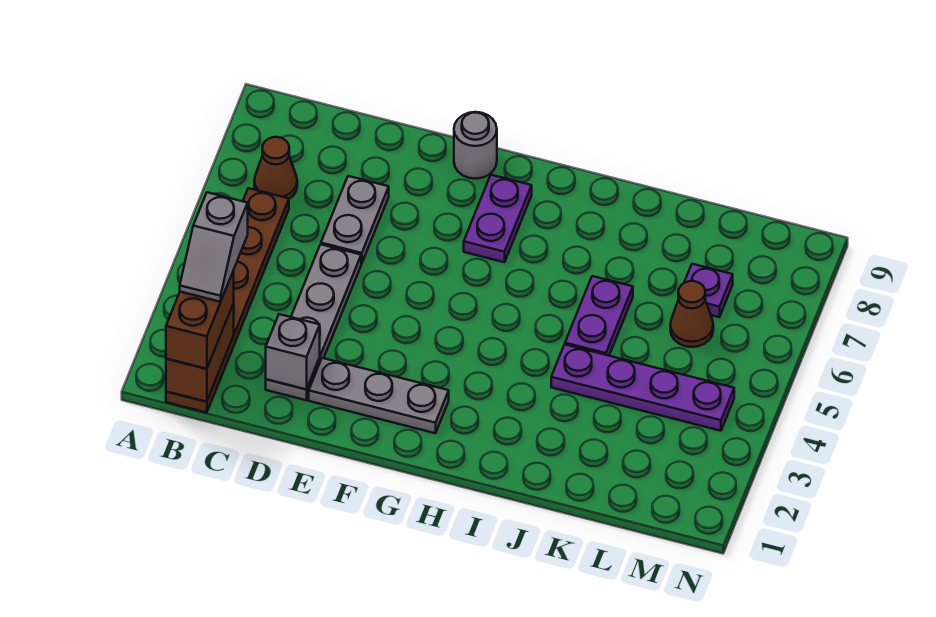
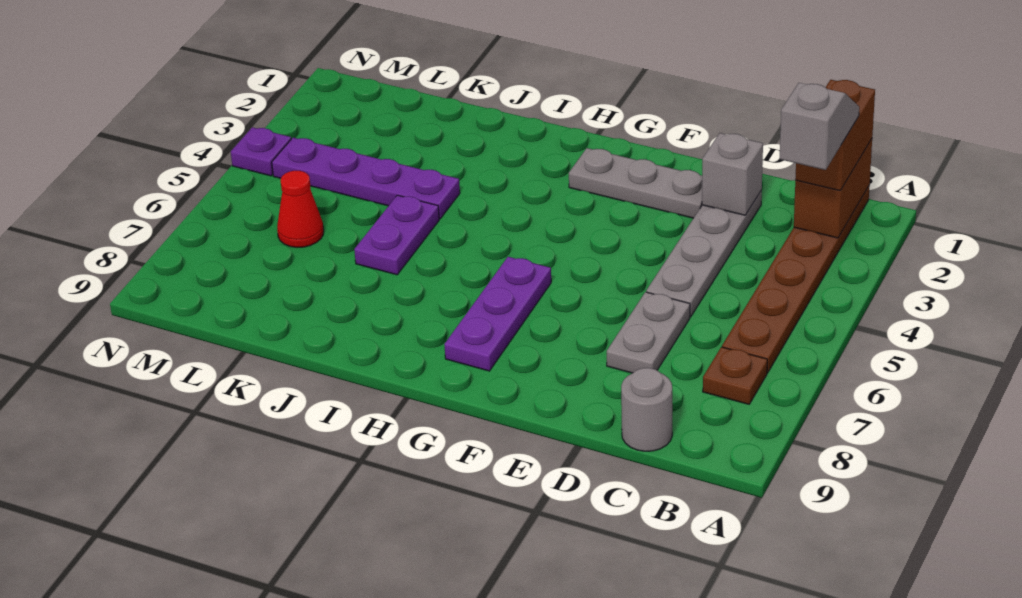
brown 1x1 cone [254,137,297,199] -> brown 1x1 plate [703,347,767,404]
grey 1x1 round brick [454,112,497,179] -> grey 1x1 round brick moved to [621,368,672,451]
purple 1x2 plate [464,175,532,262] -> purple 1x3 plate [444,257,551,371]
brown 1x1 cone [670,281,713,347] -> red 1x1 cone [277,171,324,247]
purple 1x1 plate [684,264,733,317] -> purple 1x1 plate moved to [231,127,291,176]

